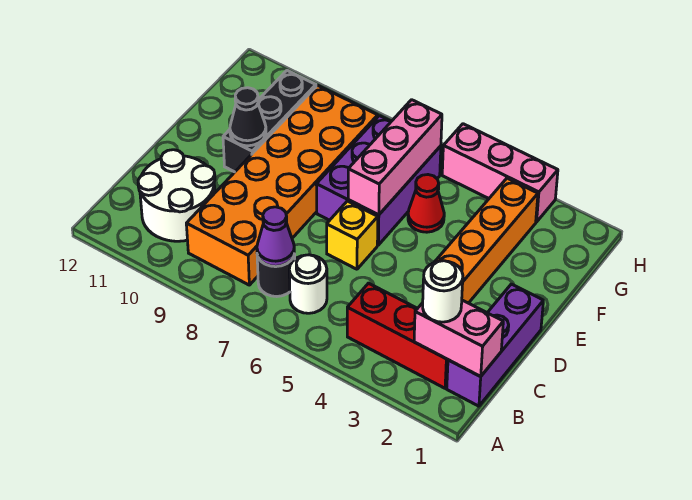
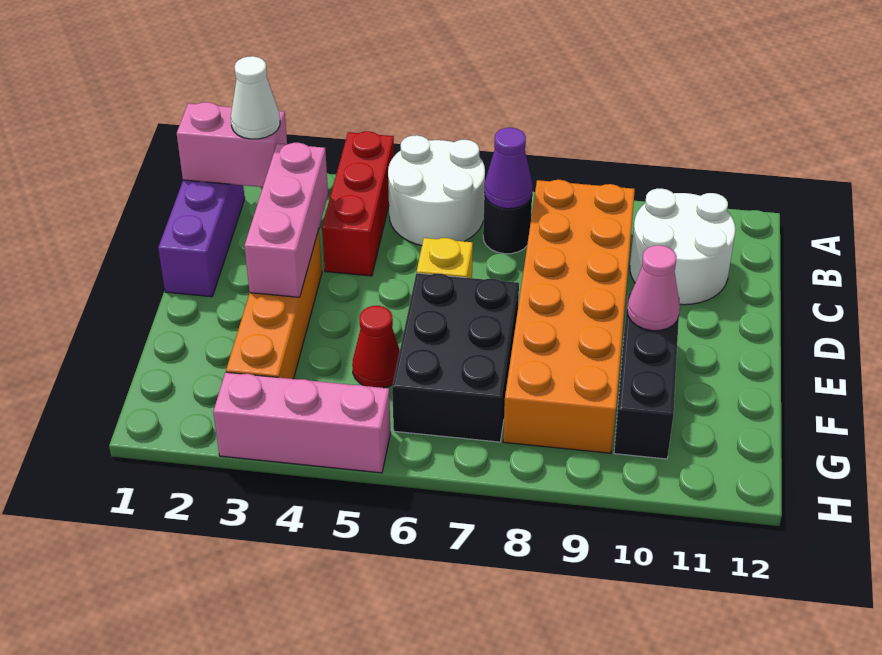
red 1x3 brick [347,283,448,388] -> red 1x3 brick turned to [322,131,394,276]
white 1x1 round brick [423,261,463,322] -> white 1x1 cone [231,56,280,139]
white 1x1 round brick [289,255,327,313] -> white 2x2 round brick [388,135,485,246]
purple 2x3 brick [316,116,441,245] -> black 2x3 brick [392,273,519,442]
pink 1x3 brick [348,100,442,215] -> pink 1x3 brick moved to [244,143,328,297]
black 1x1 cone [230,88,266,146] -> pink 1x1 cone [627,245,680,331]

